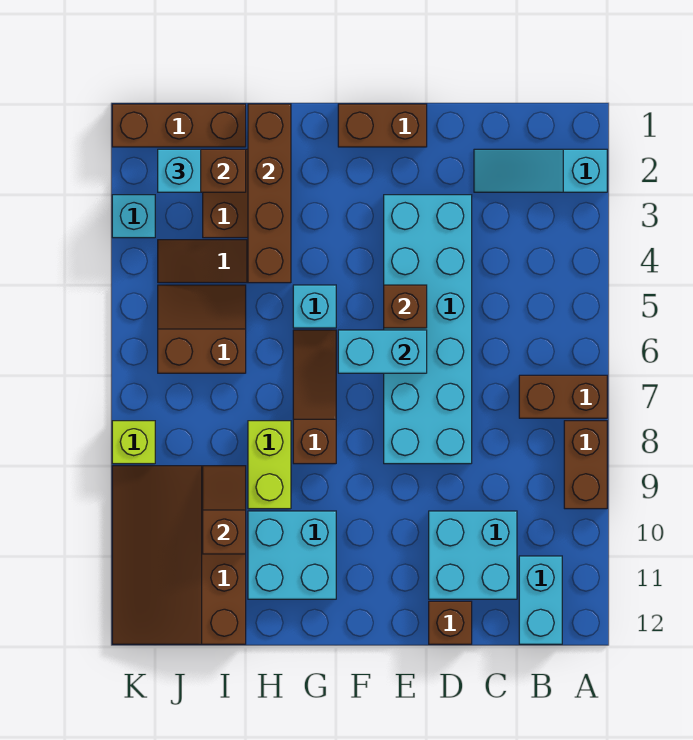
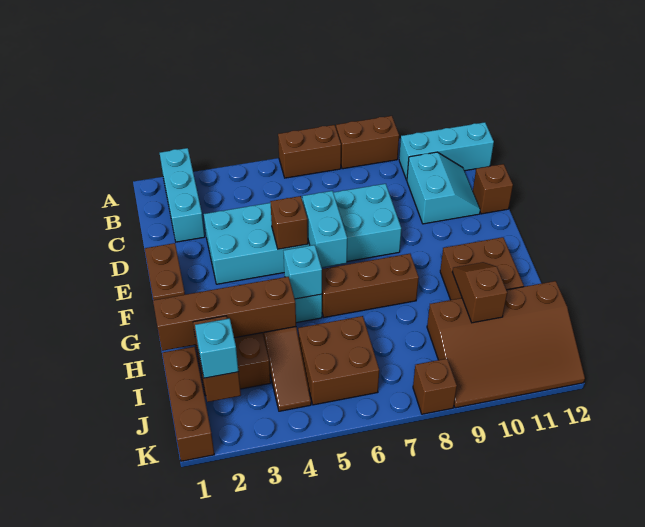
cyan 1x3 slope [474,149,607,192] -> cyan 1x3 brick [160,148,205,242]
brown 1x2 brick [519,375,607,418] -> brown 1x2 brick turned to [278,125,341,178]
cyan 1x2 brick [519,556,562,644] -> cyan 1x3 brick [399,122,494,180]
cyan 2x2 brick [429,511,517,599] -> cyan 2x2 slope [407,152,480,224]
brown 1x3 slope [293,330,336,464] -> brown 1x3 brick [322,254,419,317]
cyan 2x2 brick [248,511,336,599] -> brown 2x2 brick [440,237,524,300]
lime 1x2 brick [248,421,291,509] -> none
brown 2x2 slope [158,285,246,373] -> brown 2x2 brick [298,316,379,405]
brown 1x2 slope [203,466,246,554] -> brown 1x2 slope turned to [452,262,507,323]
cyan 1x1 brick [112,195,155,238] -> cyan 1x1 brick moved to [284,245,322,299]
lime 1x1 brick [112,421,155,464] -> brown 1x1 brick [413,359,457,414]

